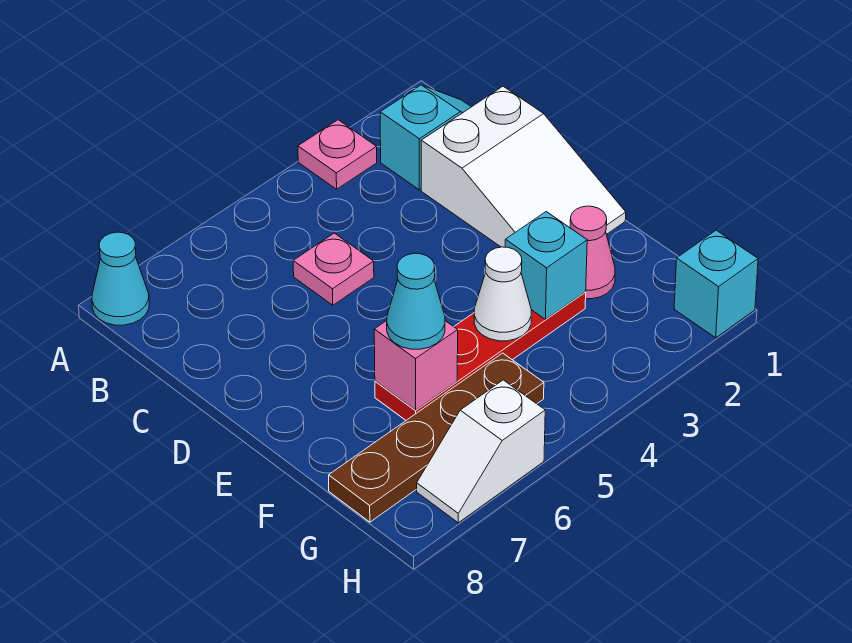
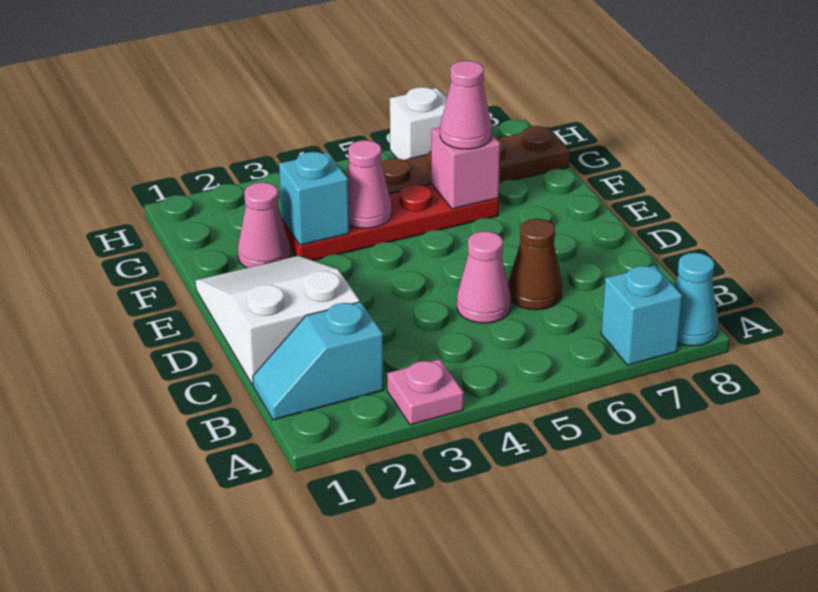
pink 1x1 plate [293,233,374,305] -> pink 1x1 cone [457,231,511,323]
none -> brown 1x1 cone [509,219,562,310]
white 1x1 cone [474,247,531,341] -> pink 1x1 cone [346,140,392,228]
cyan 1x1 cone [387,253,445,349] -> pink 1x1 cone [440,61,492,149]
cyan 1x1 brick [674,230,758,338] -> cyan 1x1 brick moved to [601,265,682,365]

